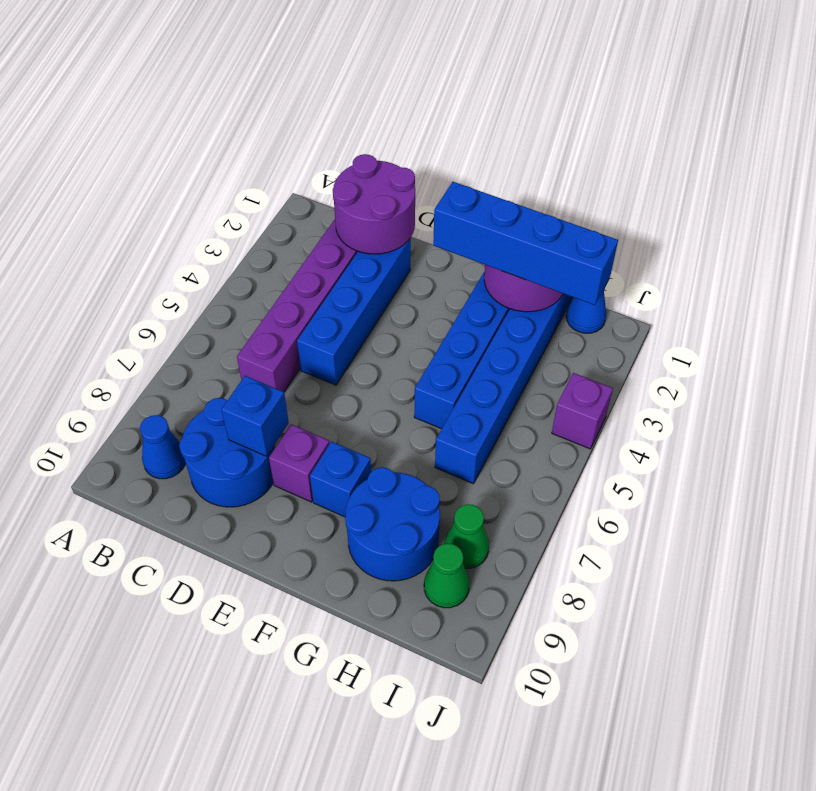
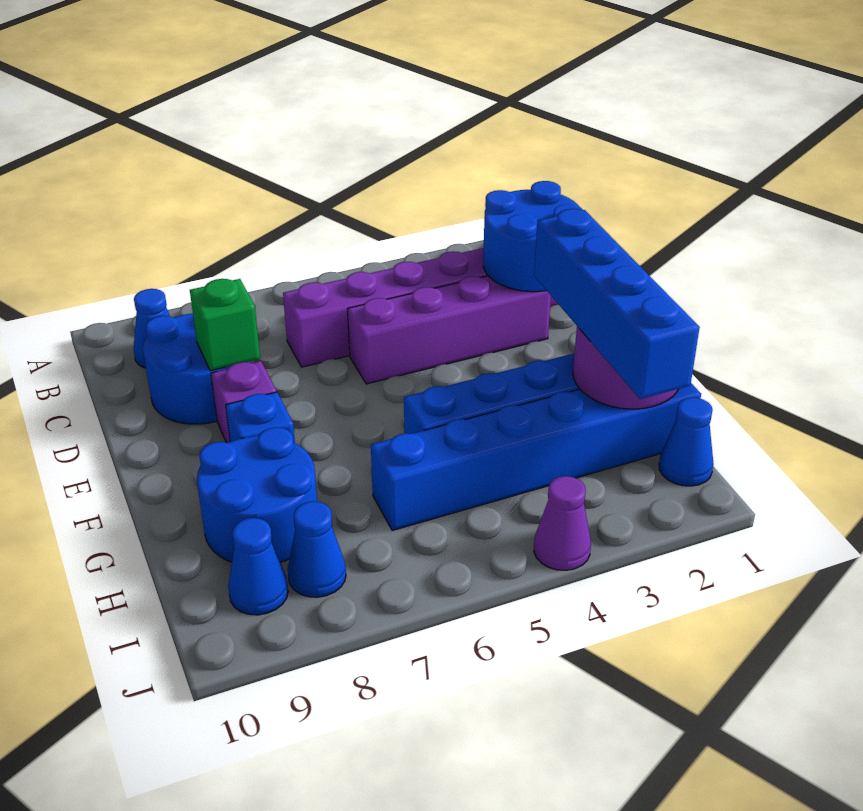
purple 2x2 round brick [333,154,415,254] -> blue 2x2 round brick [483,181,583,292]
blue 1x4 brick [297,239,411,385] -> purple 1x4 brick [348,276,551,384]
blue 1x1 brick [221,376,289,456] -> green 1x1 brick [190,279,260,371]
green 1x1 cone [445,504,489,568] -> blue 1x1 cone [288,501,346,597]
green 1x1 cone [424,543,469,608] -> blue 1x1 cone [228,518,288,615]
purple 1x1 brick [552,373,613,449] -> purple 1x1 cone [534,476,591,570]

